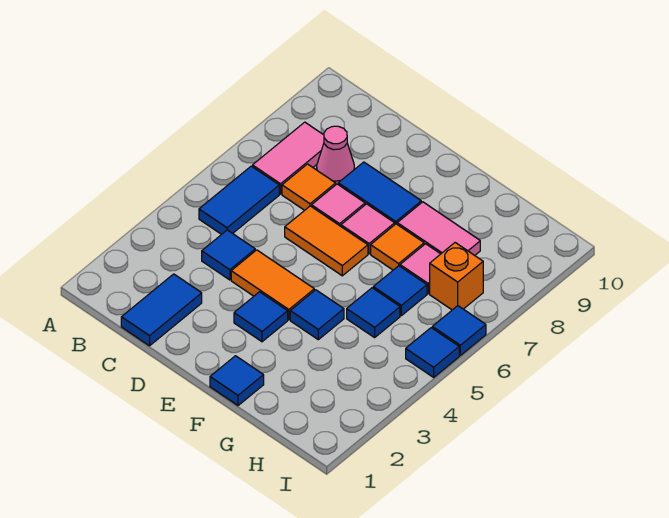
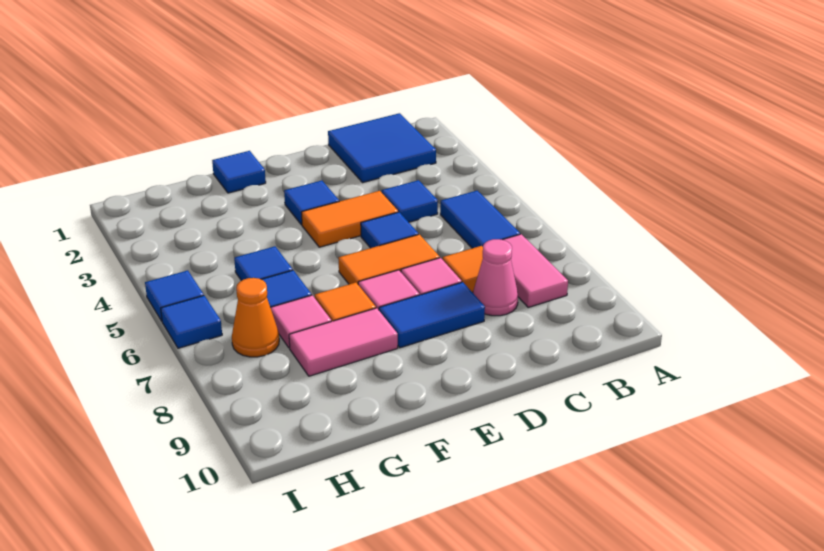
blue 1x2 tile [121,274,202,346] -> blue 2x2 tile [328,113,436,183]
blue 1x1 tile [290,290,344,340] -> blue 1x1 tile moved to [361,212,418,248]
orange 1x1 brick [430,243,483,310] -> orange 1x1 cone [232,278,279,357]

